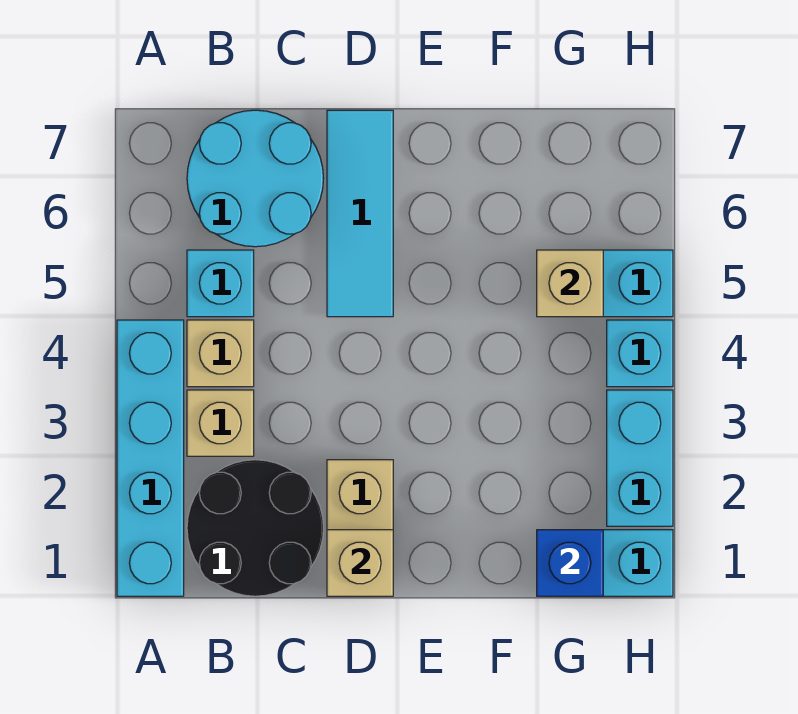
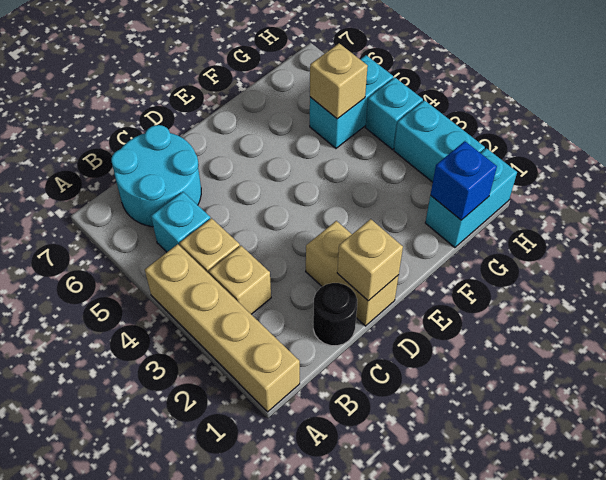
cyan 1x4 brick [117,320,184,596] -> tan 1x4 brick [145,244,300,412]
black 2x2 round brick [187,460,323,596] -> black 1x1 round brick [313,283,357,346]
cyan 1x3 tile [327,110,393,317] -> none

